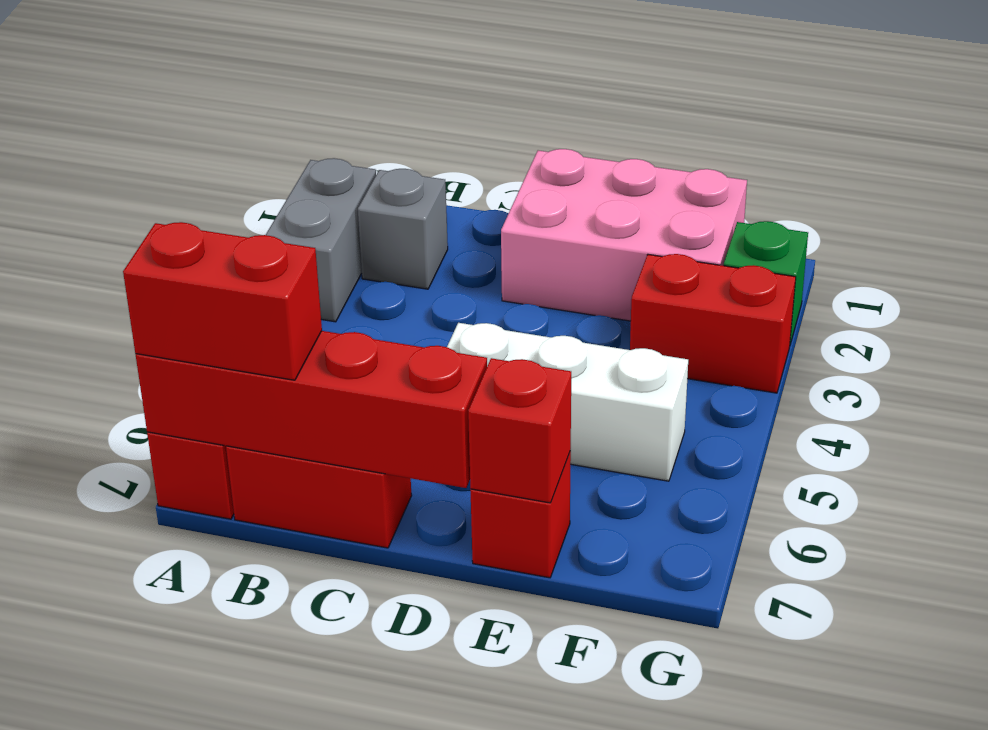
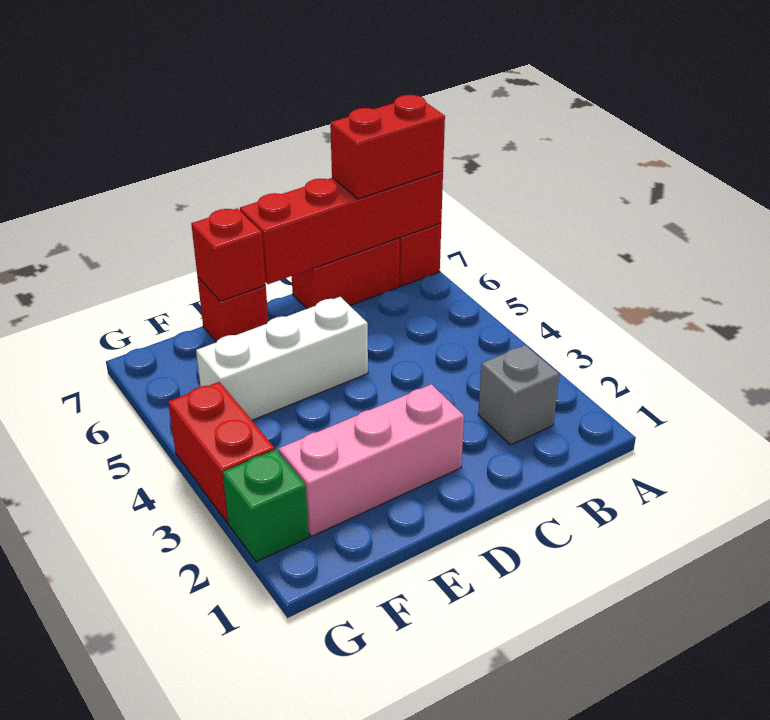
grey 1x2 brick [266,158,376,322] -> none
pink 2x3 brick [501,149,747,321] -> pink 1x3 brick [279,384,464,536]
red 1x2 brick [630,254,796,393] -> red 1x2 brick turned to [168,382,275,523]

